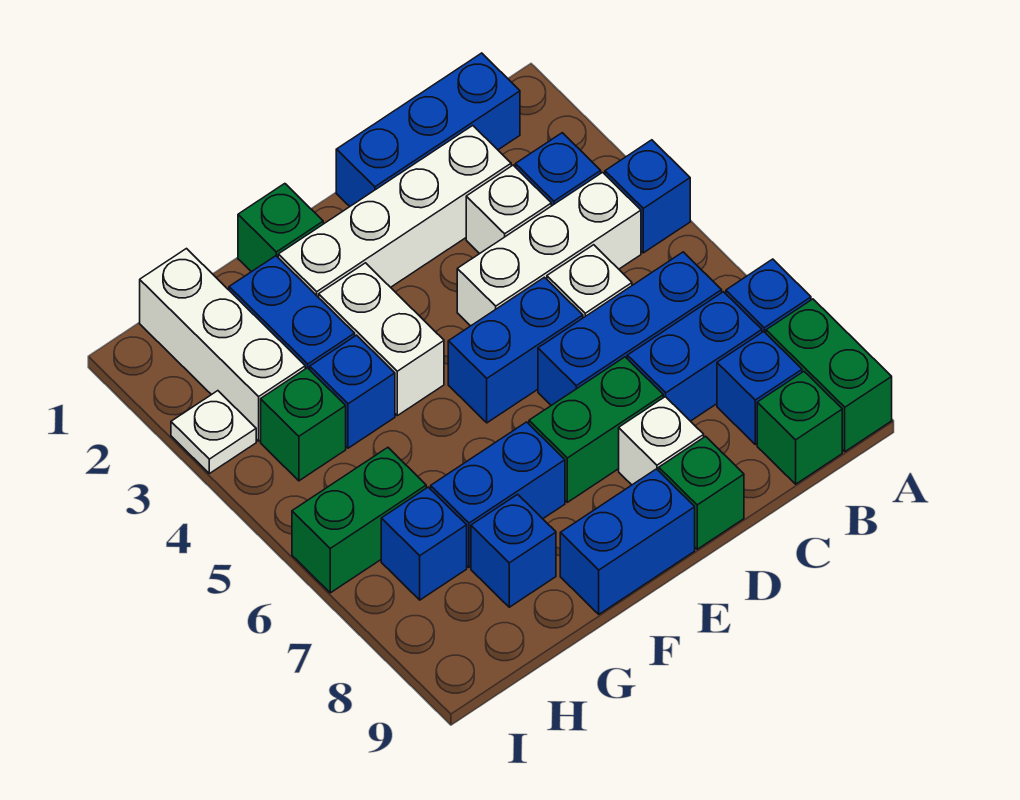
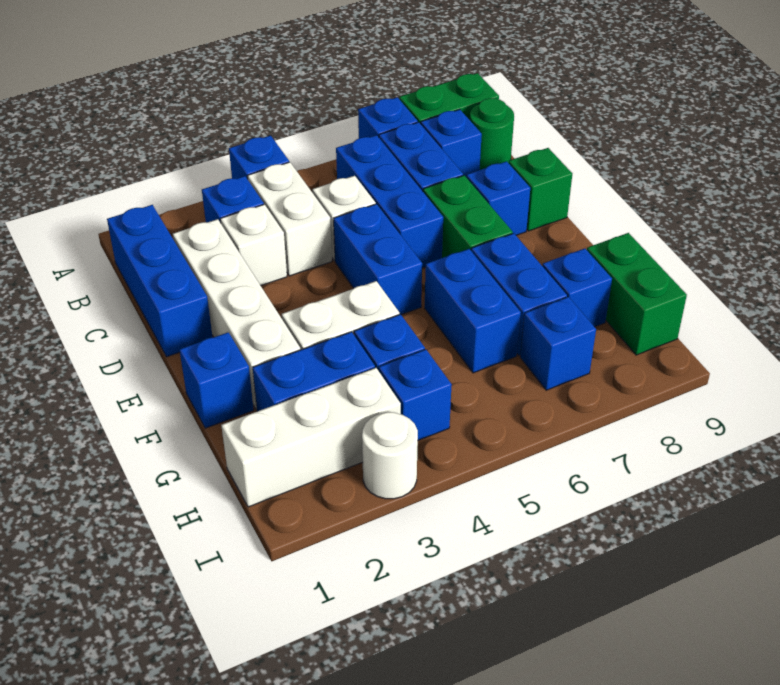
white 1x3 brick [457,172,641,326] -> white 1x2 brick [248,162,332,276]
green 1x1 brick [757,372,842,484] -> green 1x1 round brick [470,98,514,170]
white 1x1 brick [619,397,704,485] -> blue 1x1 brick [466,161,530,235]
blue 1x2 brick [560,469,695,614] -> blue 1x2 brick moved to [425,249,521,373]
green 1x1 brick [238,184,323,272] -> blue 1x1 brick [179,332,254,428]
green 1x1 brick [261,368,346,481] -> blue 1x1 brick [379,349,452,440]
green 1x2 brick [292,448,426,593] -> green 1x2 brick moved to [587,233,687,355]
white 1x1 plate [171,391,256,474] -> white 1x1 round brick [362,412,418,499]

